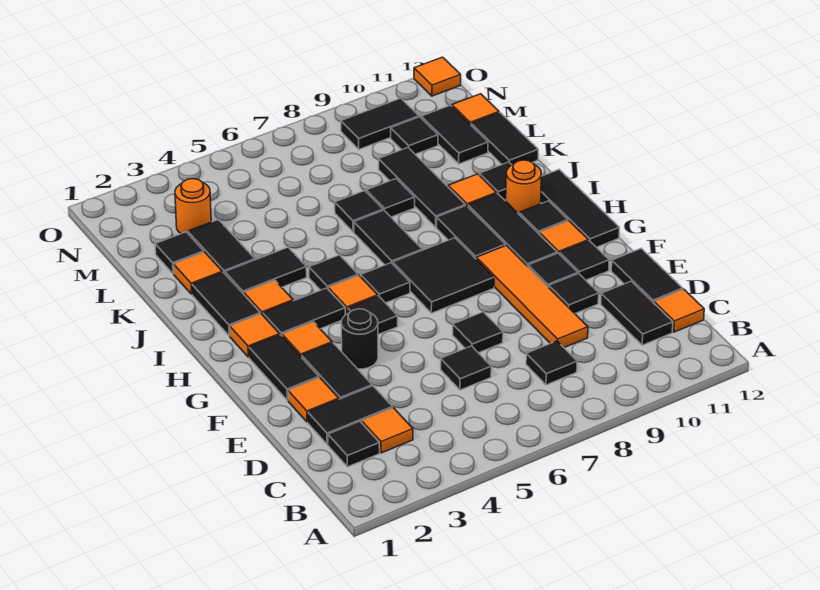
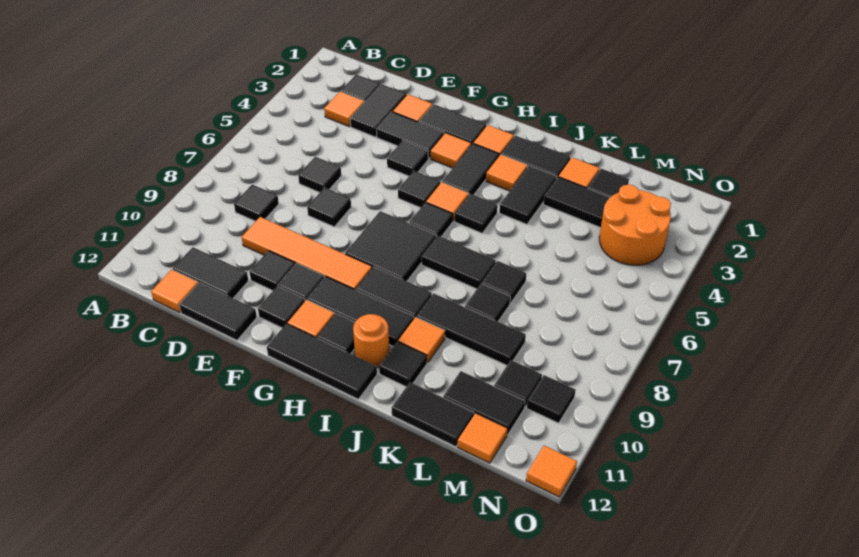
black 1x1 round brick [341,309,378,369] -> black 1x1 tile [387,141,428,176]
orange 1x1 round brick [175,179,211,234] -> orange 2x2 round brick [599,185,671,265]
black 1x2 tile [341,98,419,149] -> black 1x1 tile [527,375,576,423]

